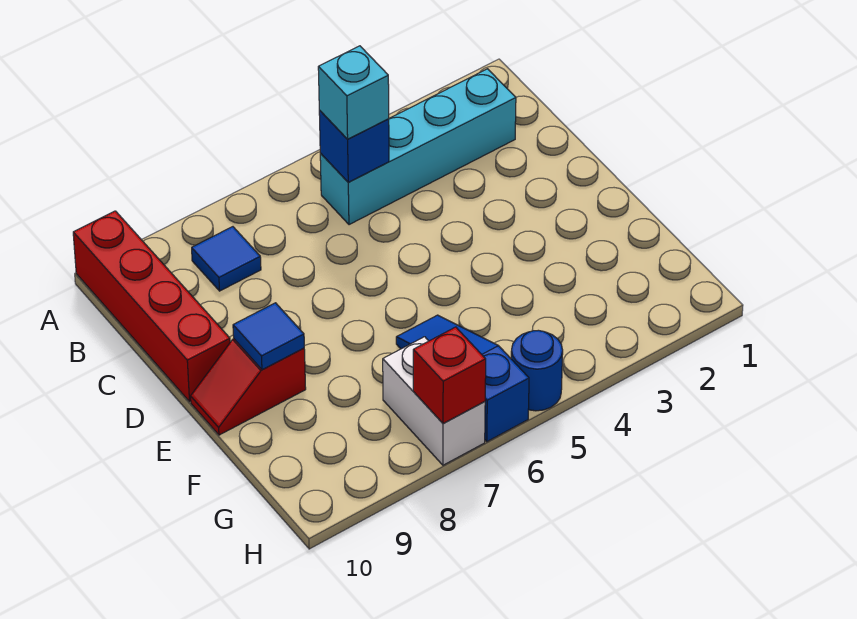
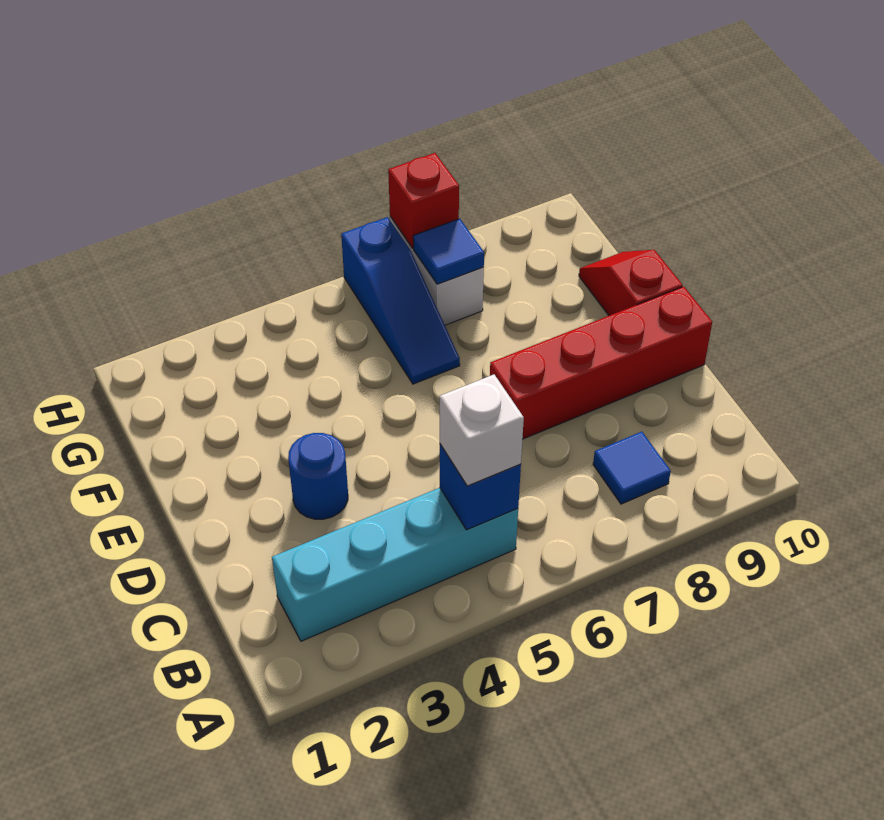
red 1x4 brick [73,211,230,402] -> red 1x4 brick turned to [490,287,712,439]
cyan 1x1 brick [318,46,389,139] -> white 1x1 brick [440,375,524,486]
red 1x2 slope [191,339,306,435] -> red 1x2 slope turned to [579,250,682,316]
blue 1x1 tile [233,303,304,370] -> blue 1x1 tile moved to [413,219,484,284]
blue 1x1 round brick [511,330,563,411] -> blue 1x1 round brick moved to [288,433,348,519]

